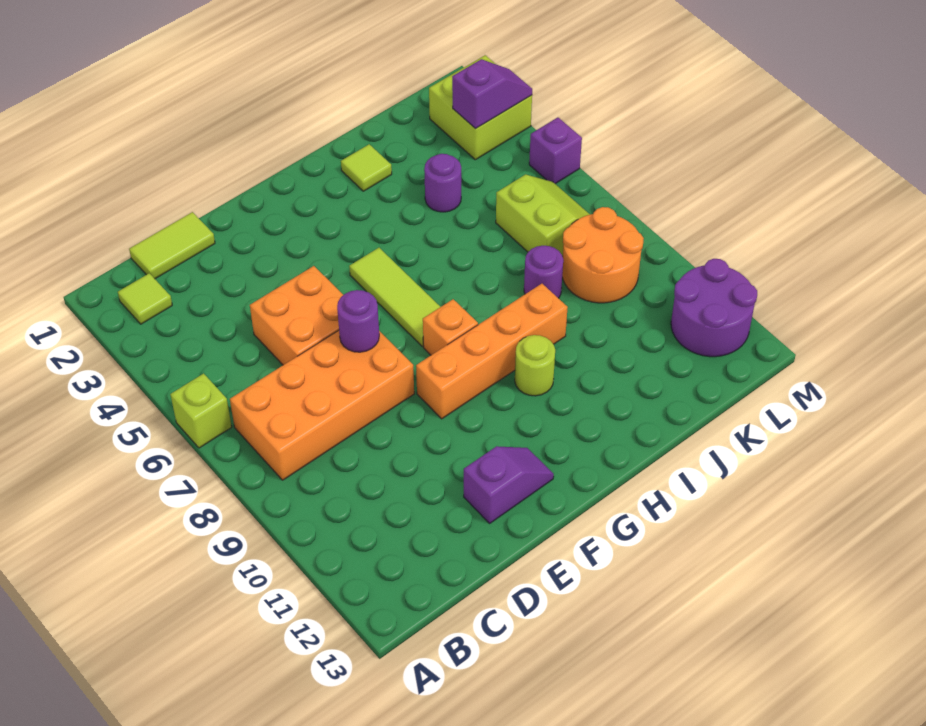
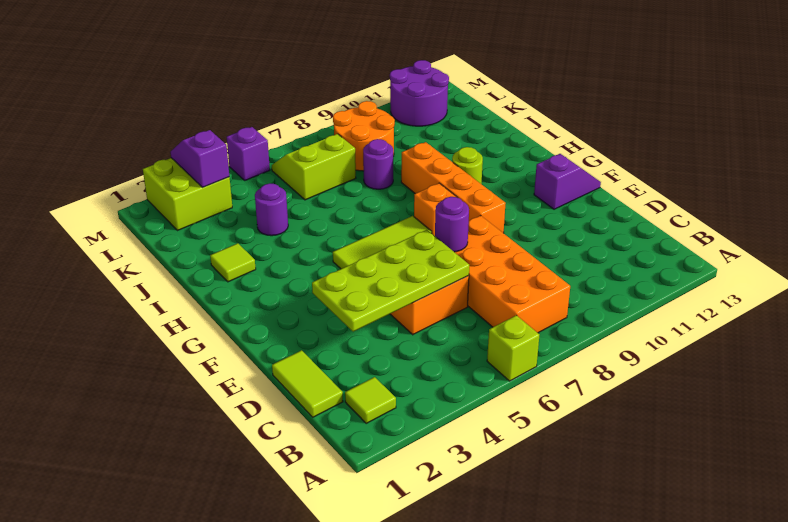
none -> lime 2x4 plate [312,230,469,332]
purple 1x2 slope [464,446,554,523] -> purple 1x2 slope turned to [534,154,601,209]

